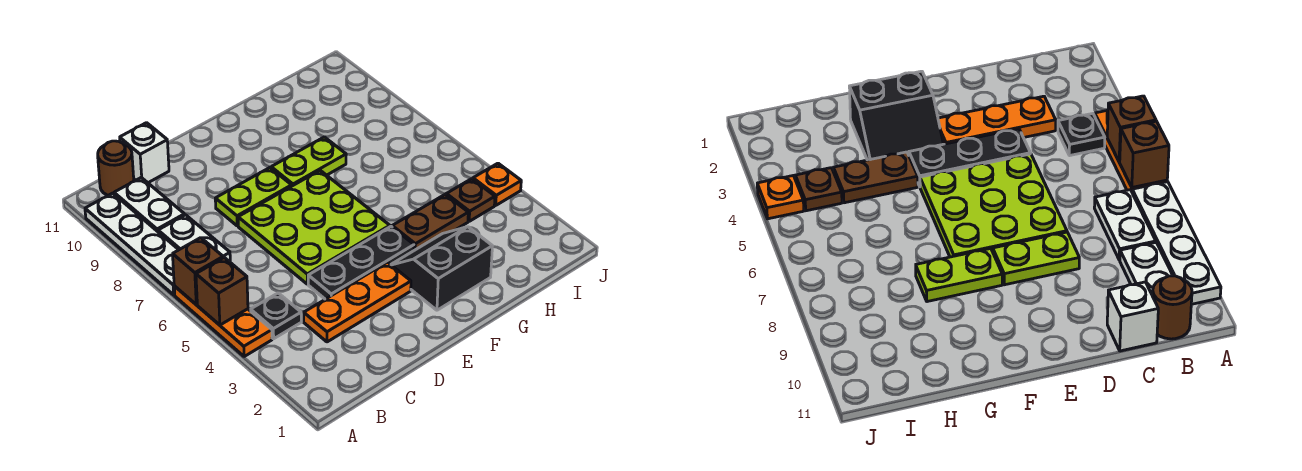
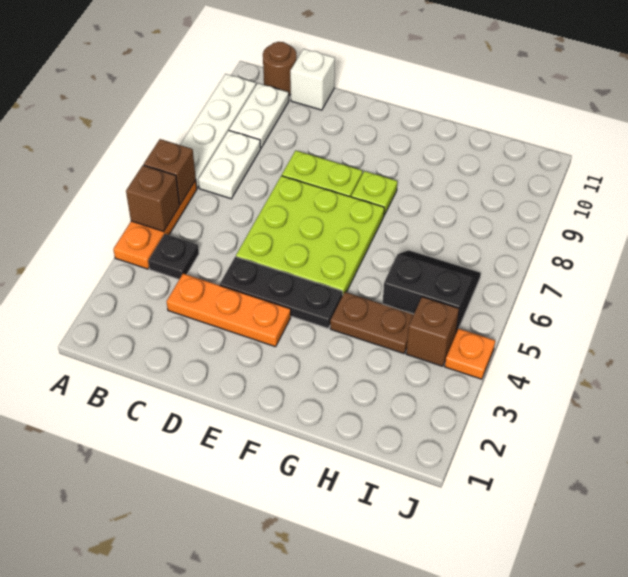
black 2x2 slope [391,227,492,310] -> black 2x2 slope moved to [383,250,481,333]
lime 1x2 plate [271,137,346,186] -> lime 1x1 plate [351,171,397,215]
brown 1x1 plate [446,179,495,221] -> brown 1x1 brick [406,297,459,366]

